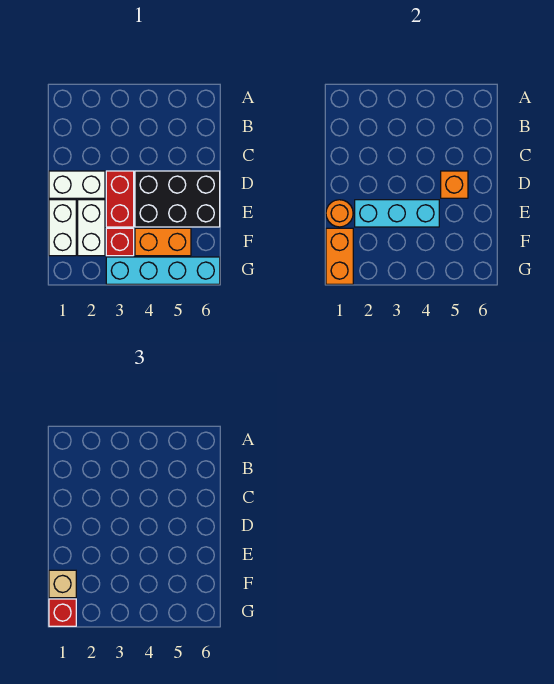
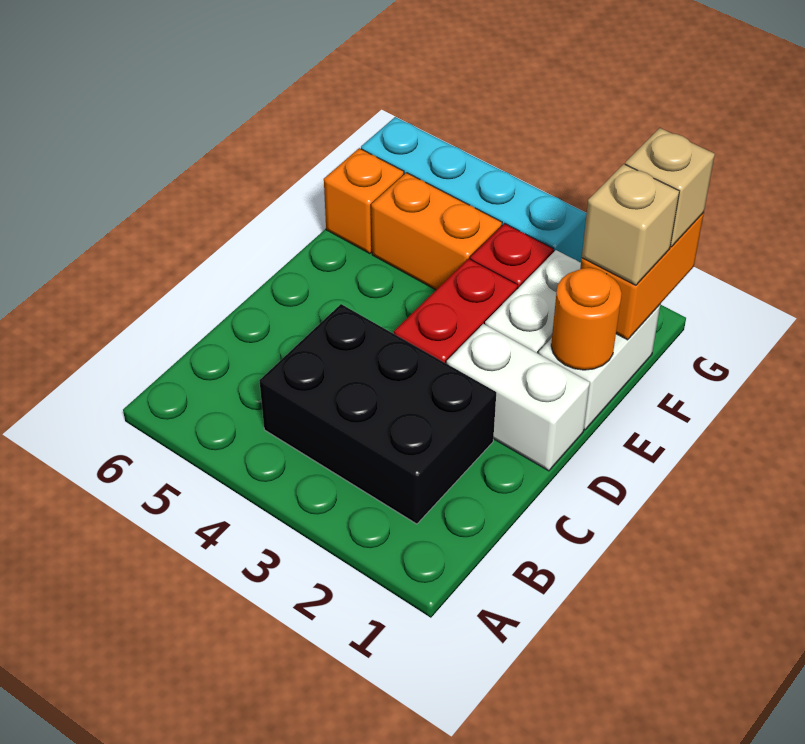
black 2x3 brick [135,171,220,227] -> black 2x3 brick moved to [259,304,496,524]
orange 1x1 brick [441,171,468,198] -> orange 1x1 brick moved to [324,148,404,254]
cyan 1x3 brick [355,200,439,227] -> none
red 1x1 brick [49,599,76,626] -> tan 1x1 brick [625,128,715,247]

